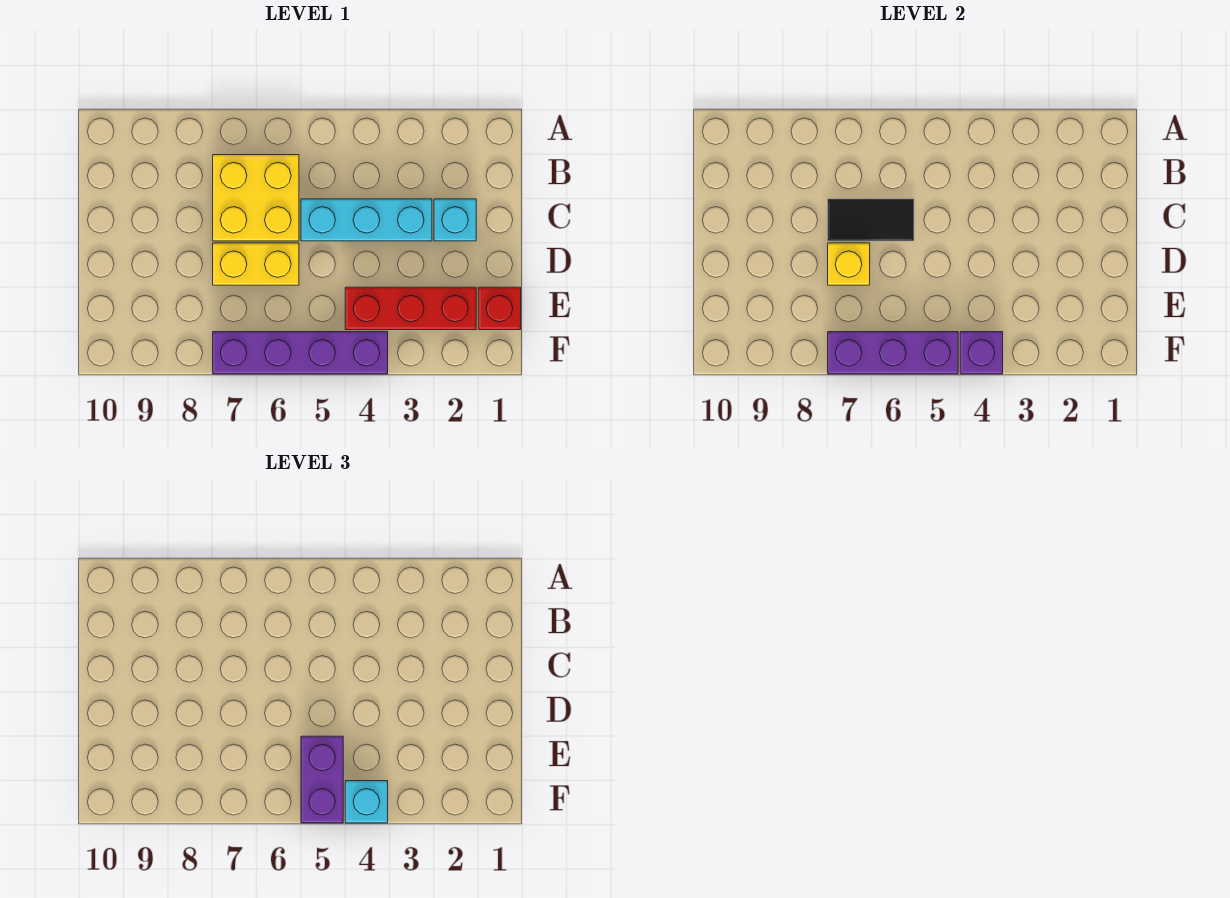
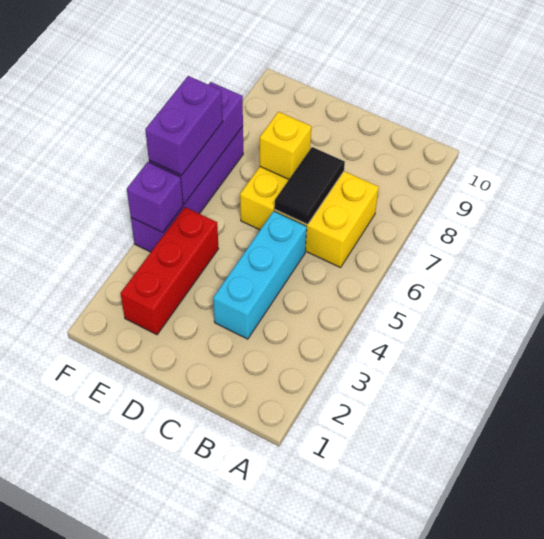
cyan 1x1 brick [434,199,476,241] -> none
red 1x1 brick [478,287,521,330] -> none
purple 1x2 brick [301,736,343,823] -> purple 1x2 brick turned to [145,76,223,175]
cyan 1x1 brick [345,781,388,823] -> none

